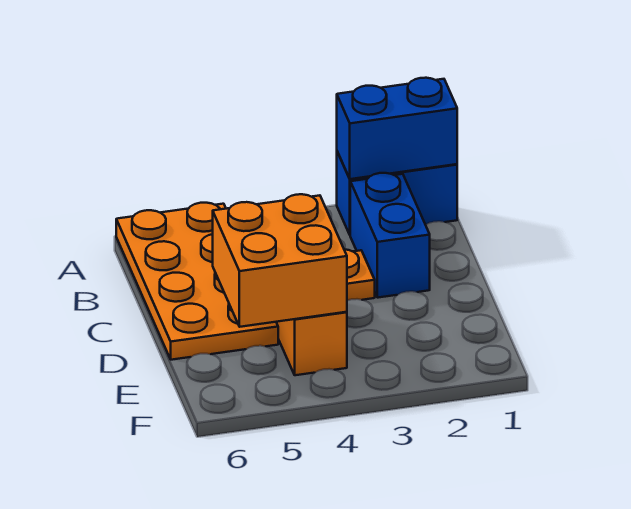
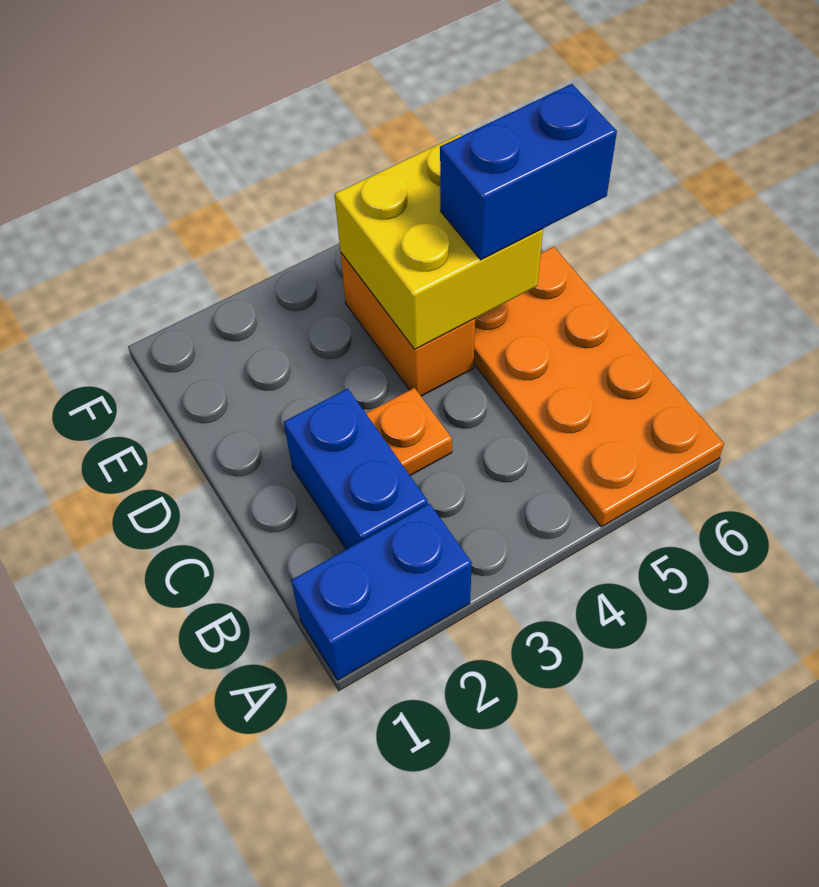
blue 1x2 brick [337,78,457,179] -> blue 1x2 brick moved to [440,84,617,260]
orange 2x2 brick [213,194,347,327] -> yellow 2x2 brick [335,134,543,349]

